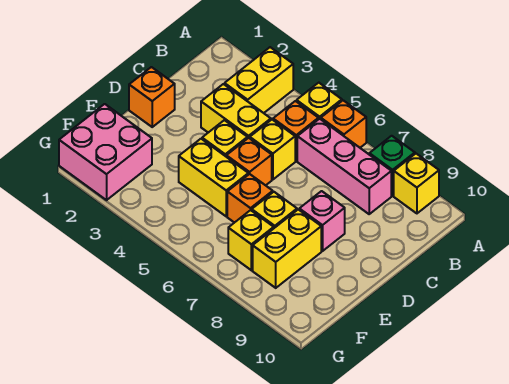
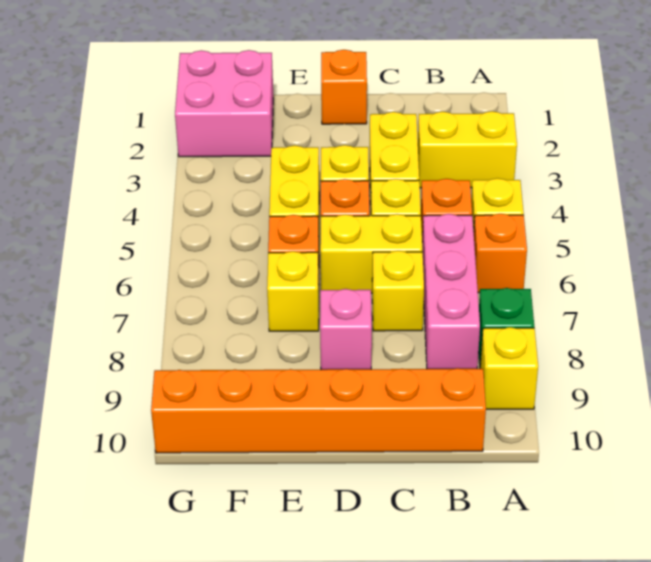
none -> orange 1x6 brick [151,368,486,453]
yellow 1x2 brick [253,209,321,288] -> yellow 1x2 brick moved to [320,214,422,293]
yellow 1x1 brick [228,210,274,270] -> yellow 1x1 brick moved to [372,251,424,331]

